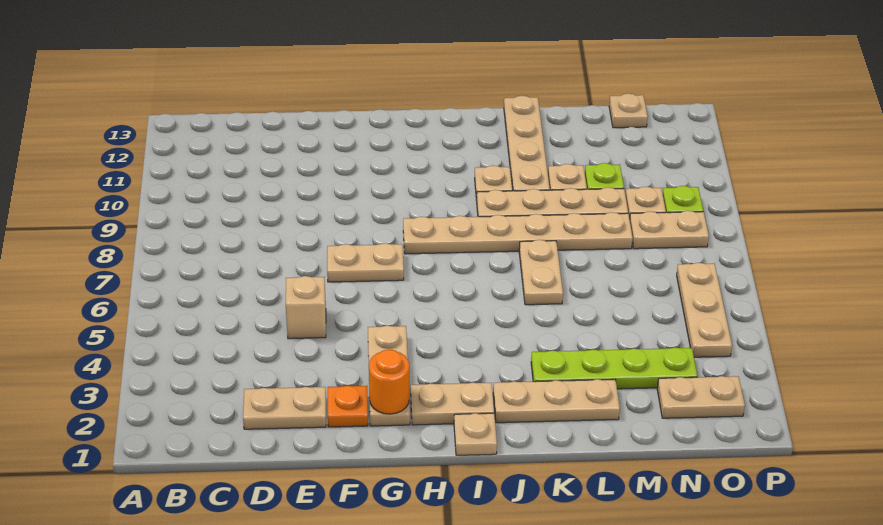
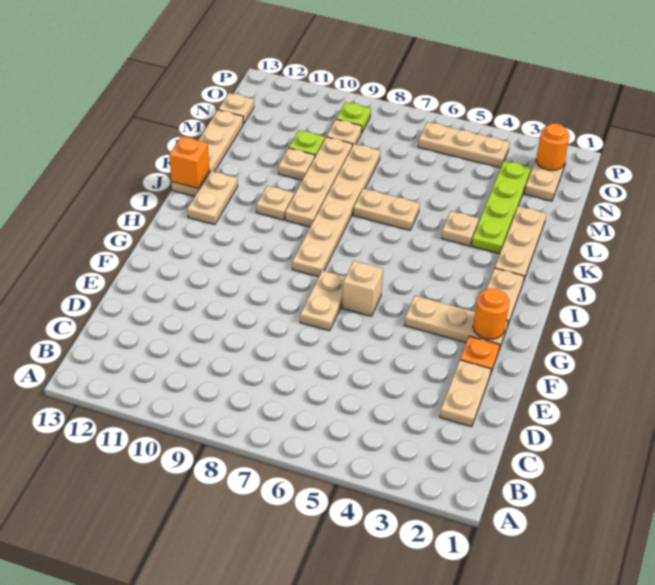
tan 1x1 brick [286,276,326,339] -> tan 1x1 brick moved to [342,261,383,316]
tan 1x1 plate [454,413,497,455] -> tan 1x1 plate moved to [442,211,479,246]
none -> orange 1x1 brick [169,136,209,188]
tan 1x4 plate [504,96,550,191] -> tan 1x4 plate turned to [172,110,243,196]
tan 1x2 plate [629,211,709,249] -> tan 1x2 plate moved to [187,171,238,225]
none -> orange 1x1 round brick [536,123,569,171]

